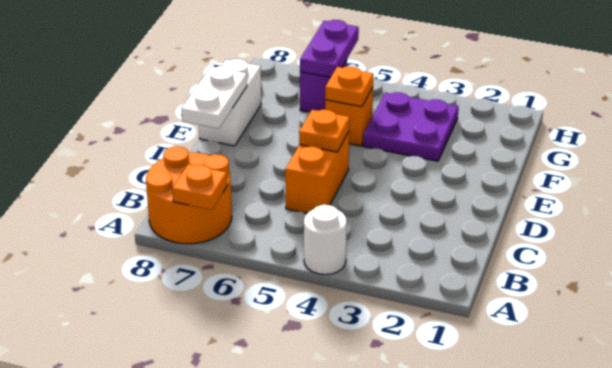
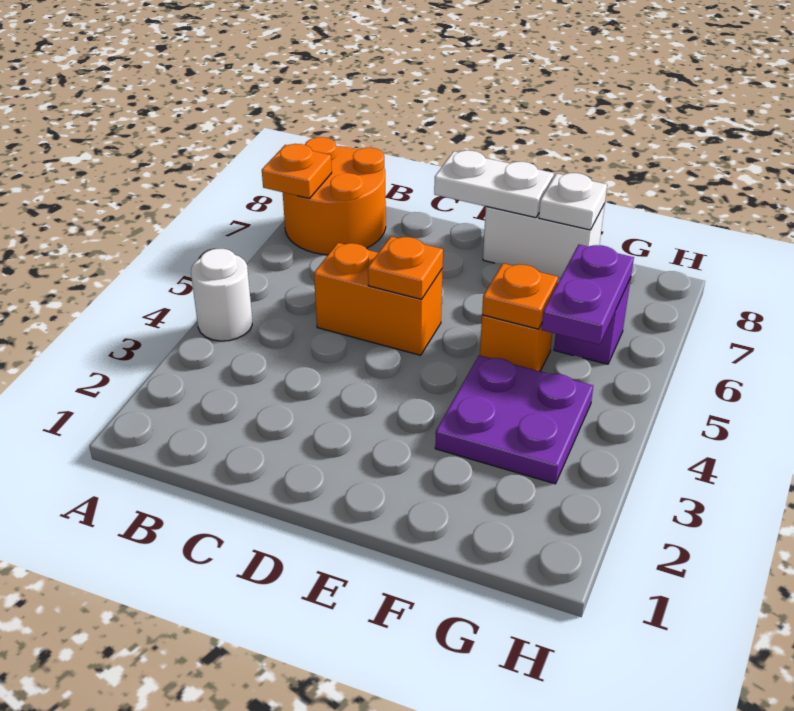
none -> white 1x1 plate [539,173,607,230]
purple 1x2 plate [300,20,359,78] -> purple 1x2 plate turned to [542,245,634,345]

